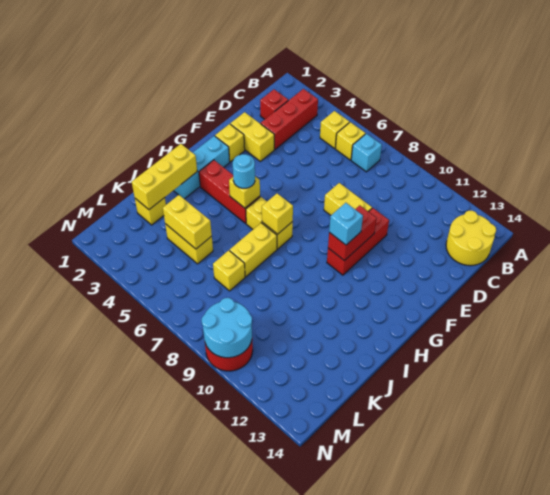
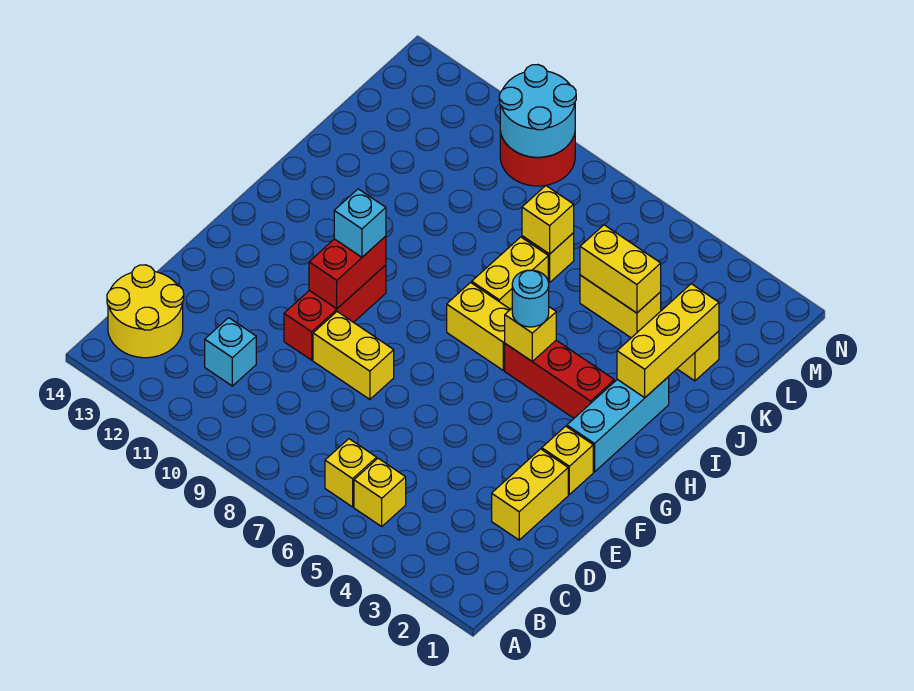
red 1x3 brick [261,89,318,149] -> none
cyan 1x1 brick [351,134,382,172] -> cyan 1x1 brick moved to [205,318,256,386]
red 1x1 brick [260,89,288,119] -> none
yellow 1x2 brick [230,112,274,161] -> yellow 1x2 brick turned to [492,449,568,540]
yellow 1x1 brick [262,193,293,234] -> yellow 1x1 brick moved to [522,186,574,254]

